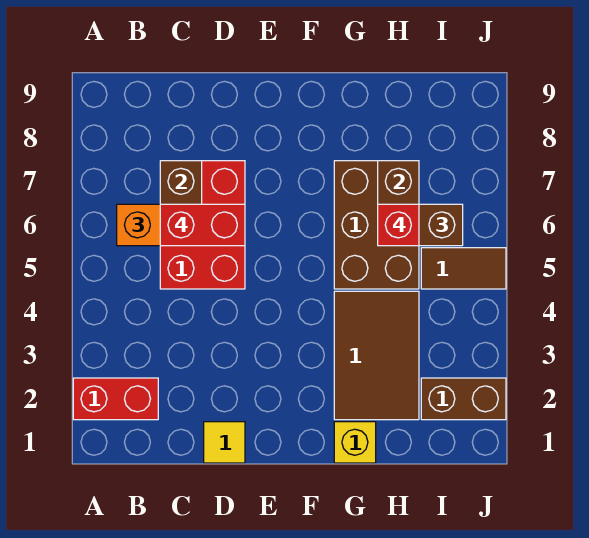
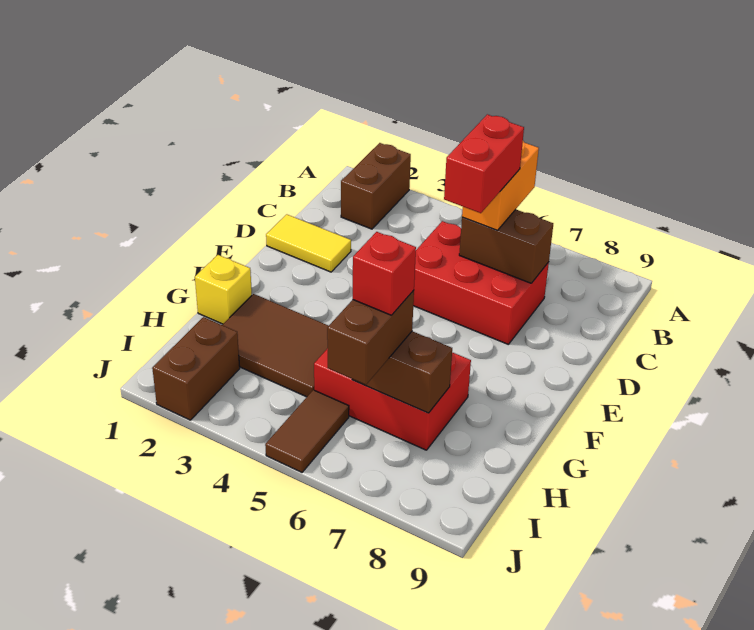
red 1x2 brick [73,378,158,420] -> brown 1x2 brick [341,143,411,229]
yellow 1x1 tile [204,422,245,463] -> yellow 1x2 tile [266,214,351,272]
brown 2x3 brick [334,161,419,289] -> red 2x3 brick [314,348,471,450]

